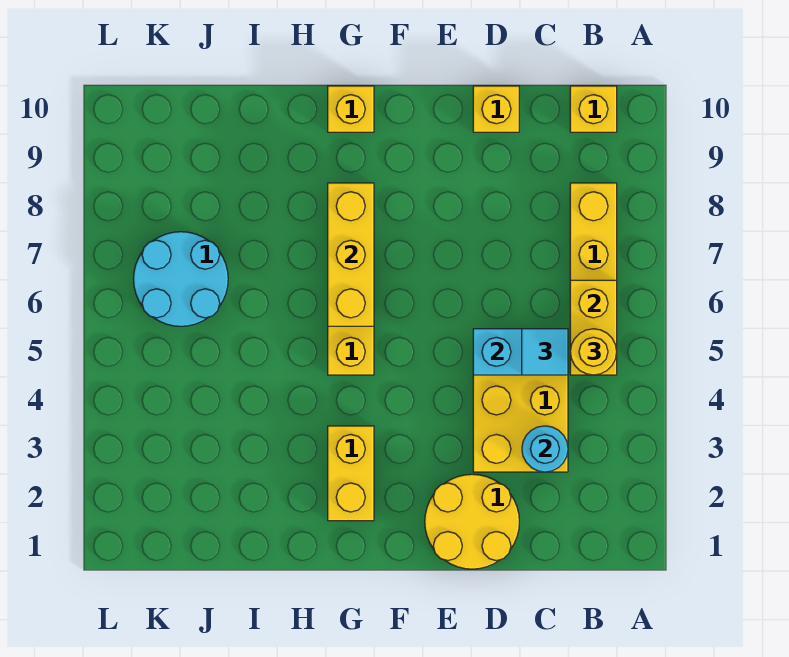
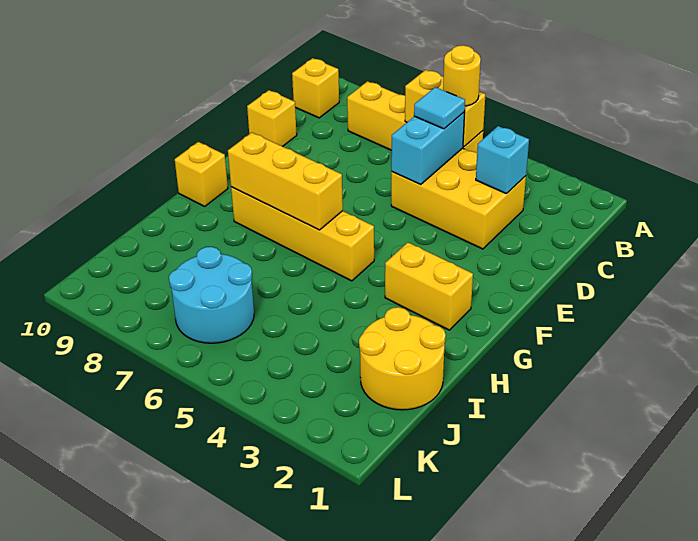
cyan 1x1 round brick [522,426,568,472] -> cyan 1x1 brick [476,126,529,194]
yellow 2x2 round brick [425,474,519,569] -> yellow 2x2 round brick moved to [359,307,446,410]

